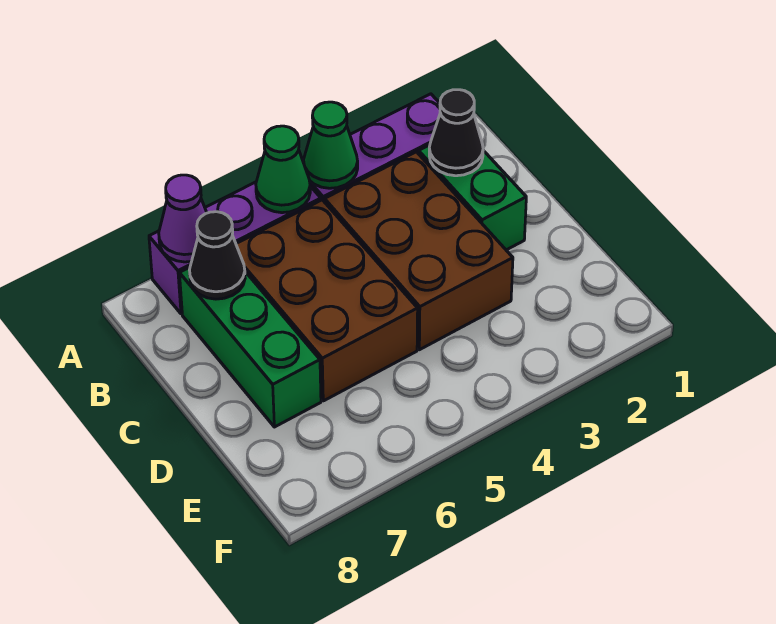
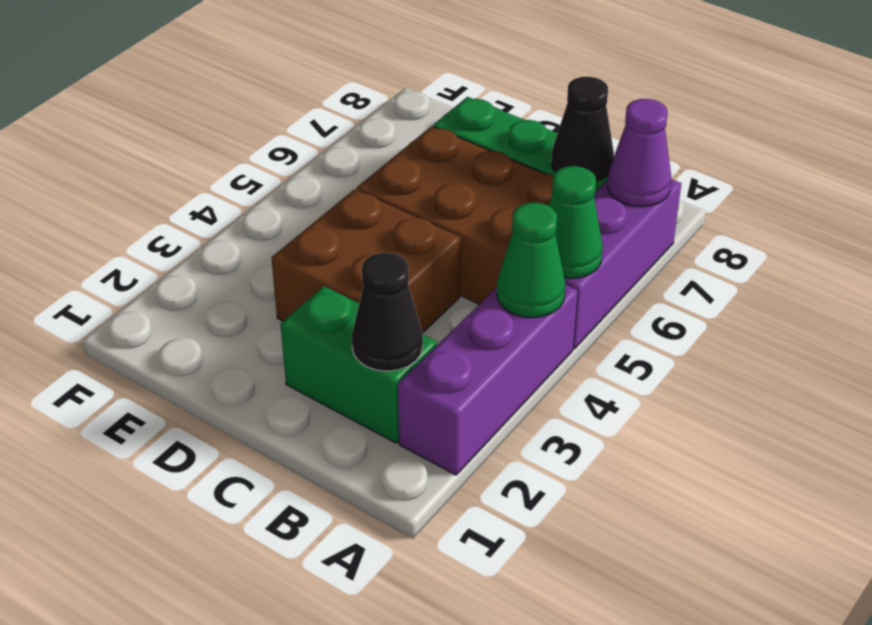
brown 2x3 brick [325,152,513,350] -> brown 2x2 brick [271,189,461,333]

